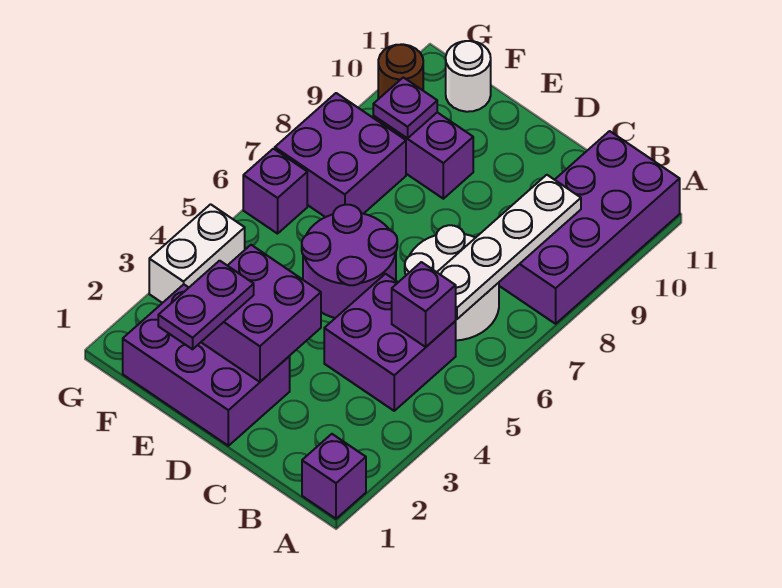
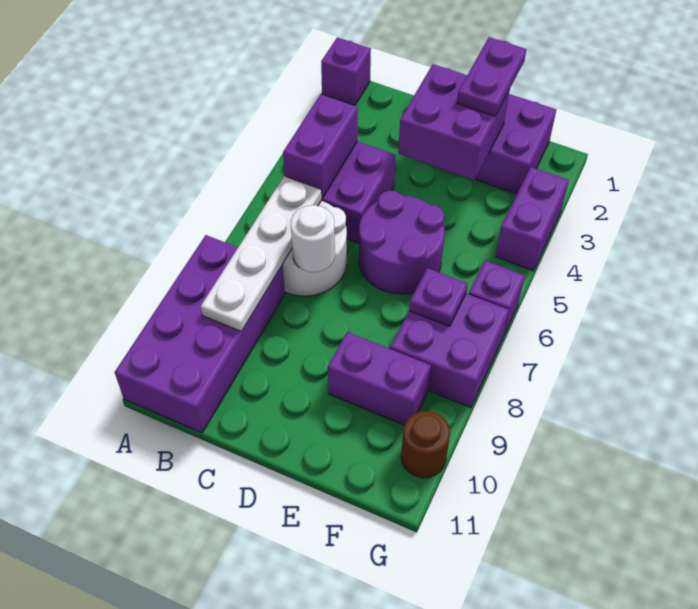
purple 1x1 brick [392,262,456,347] -> purple 1x2 brick [283,94,358,199]
purple 1x1 plate [373,77,437,138] -> purple 1x1 plate moved to [409,268,468,326]
white 1x1 round brick [446,41,491,112] -> white 1x1 round brick moved to [291,205,335,272]
white 1x2 brick [149,204,245,303] -> purple 1x2 brick [496,167,569,271]

